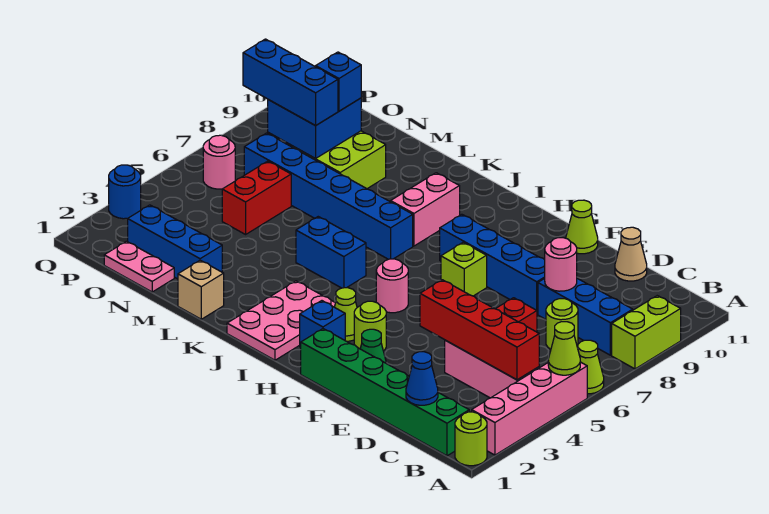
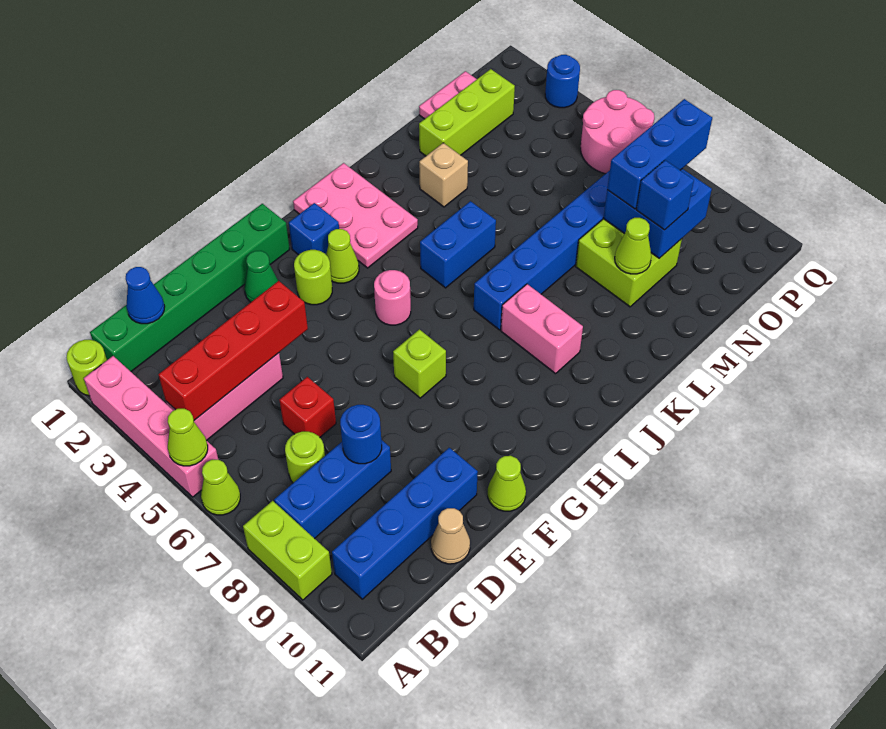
pink 1x1 round brick [545,238,577,291] -> blue 1x1 round brick [340,405,382,464]
blue 1x4 brick [440,214,545,314] -> blue 1x4 brick moved to [332,448,478,599]
tan 1x1 brick [178,260,224,319] -> tan 1x1 brick moved to [419,143,468,207]
blue 1x3 brick [128,205,222,279] -> lime 1x3 brick [419,69,515,156]
none -> lime 1x1 cone [615,218,651,274]
red 1x2 brick [222,161,291,234] -> none
pink 1x1 round brick [203,135,235,189] -> pink 2x2 round brick [581,90,654,174]

